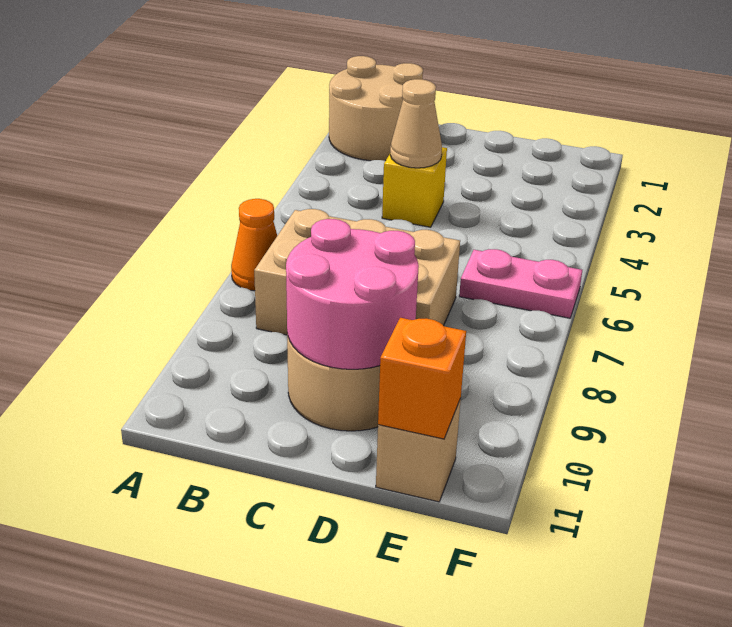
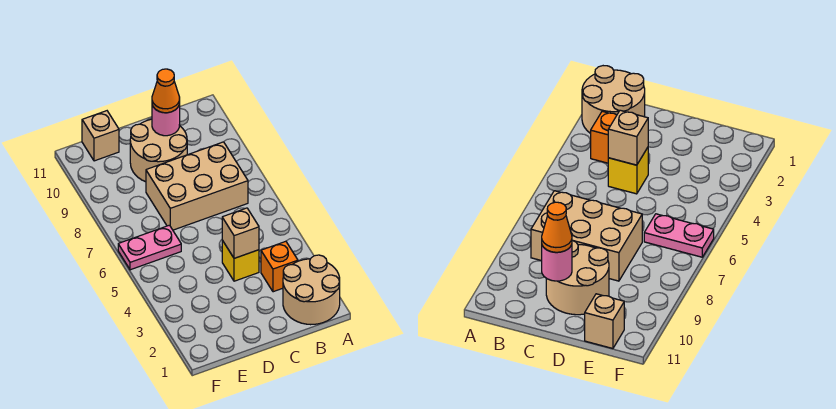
orange 1x1 cone [231,199,277,291] -> orange 1x1 cone moved to [152,69,180,113]
tan 1x1 cone [390,79,442,168] -> tan 1x1 brick [222,208,259,258]
pink 2x2 round brick [286,219,419,369] -> pink 1x1 round brick [152,102,180,136]
orange 1x1 brick [378,318,466,439] -> orange 1x1 brick moved to [261,241,298,292]

